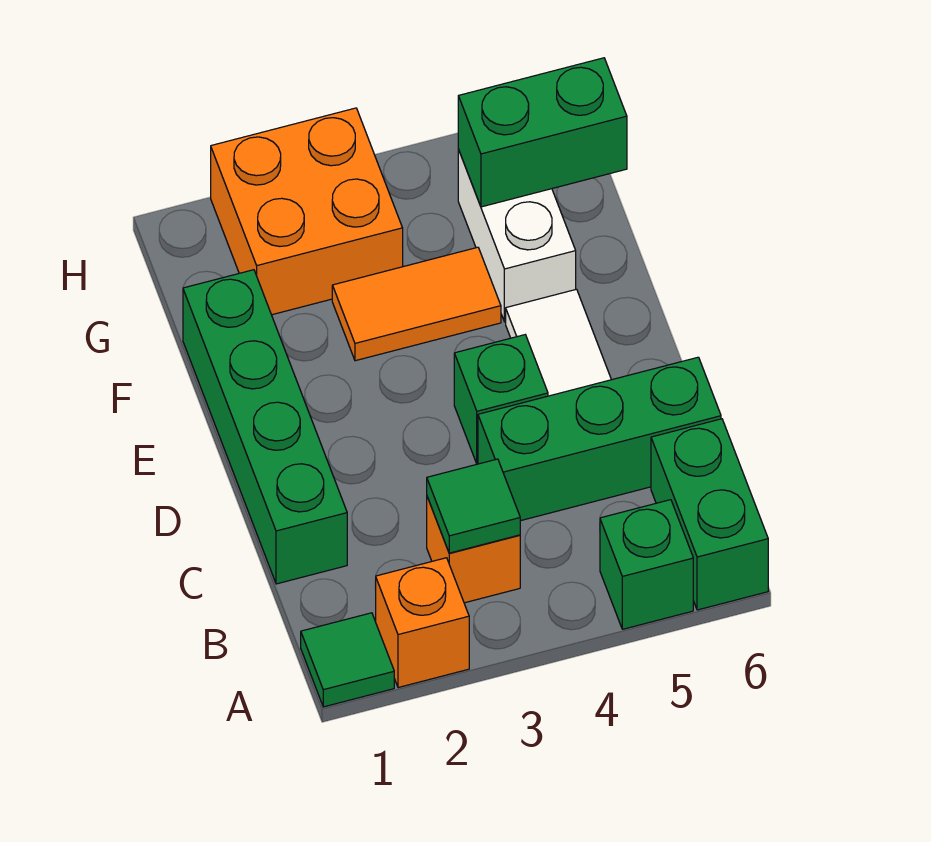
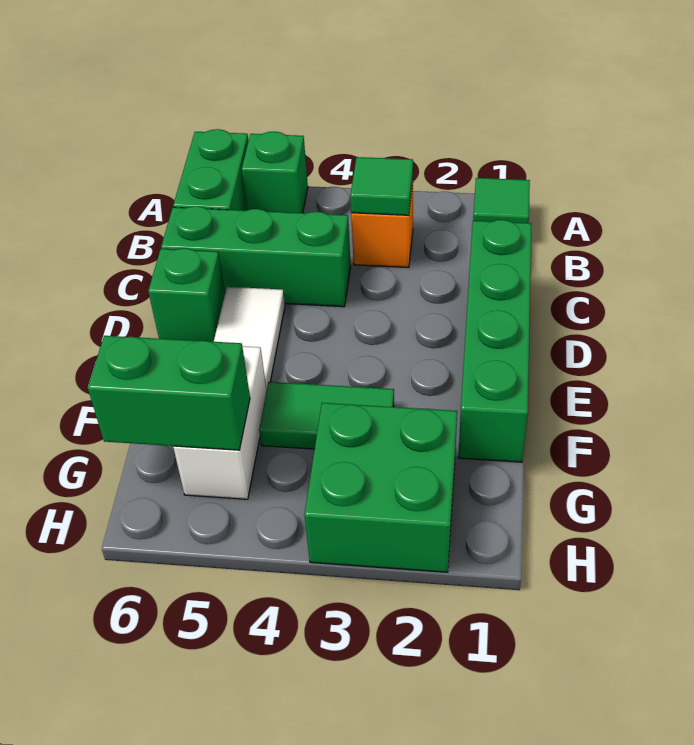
orange 1x1 brick [375,558,469,688] -> none
green 1x1 brick [454,335,548,464] -> green 1x1 brick moved to [148,248,225,342]
orange 1x2 tile [332,247,501,361] -> green 1x2 tile [259,382,394,449]
orange 2x2 brick [211,108,403,315] -> green 2x2 brick [304,403,457,572]

